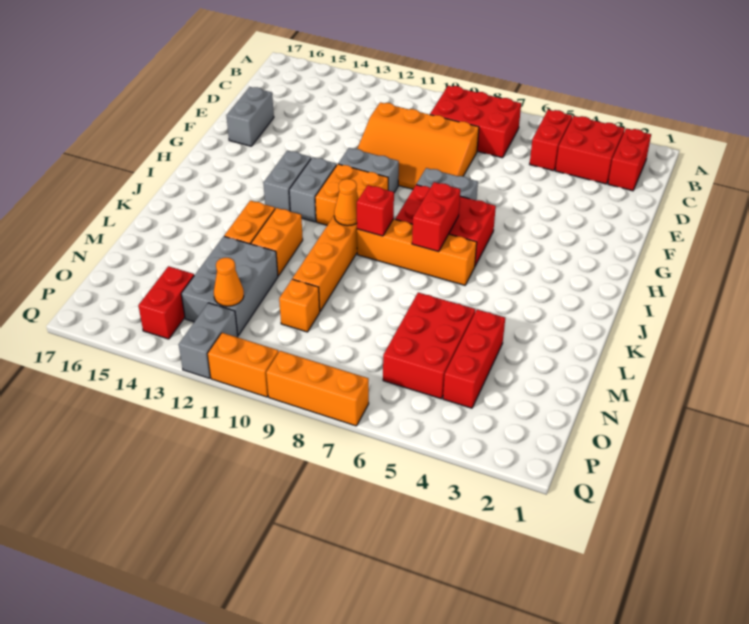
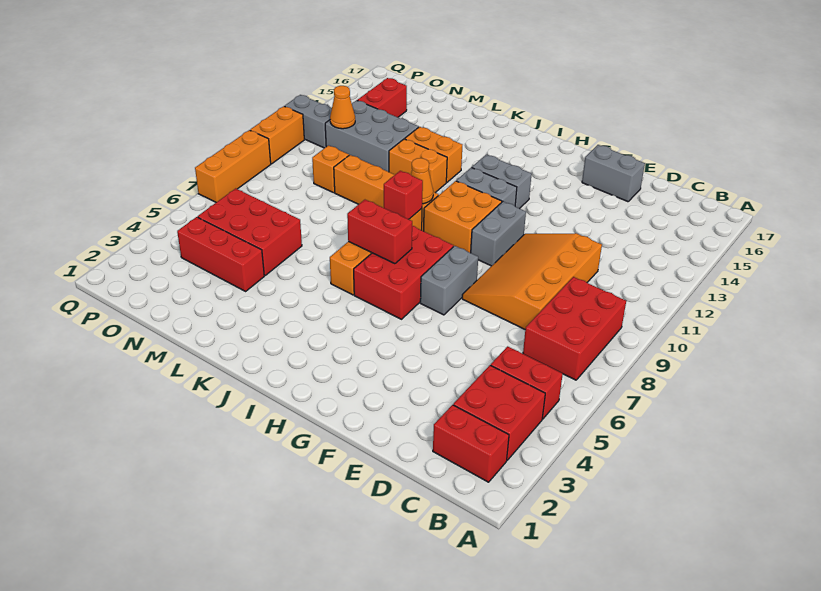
red 1x2 brick [138,266,194,339] -> red 1x2 brick turned to [357,78,407,117]

